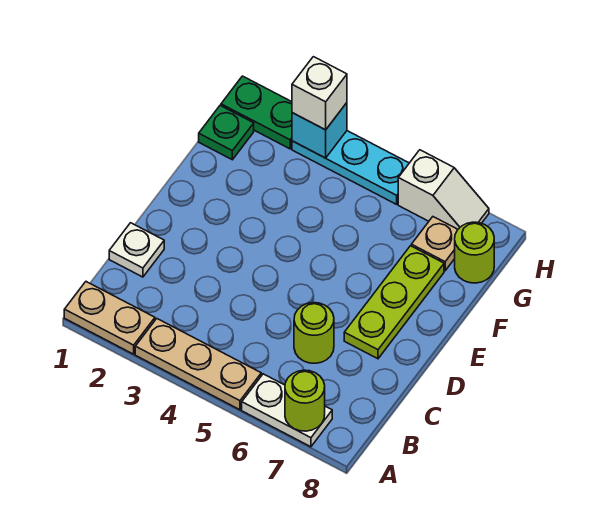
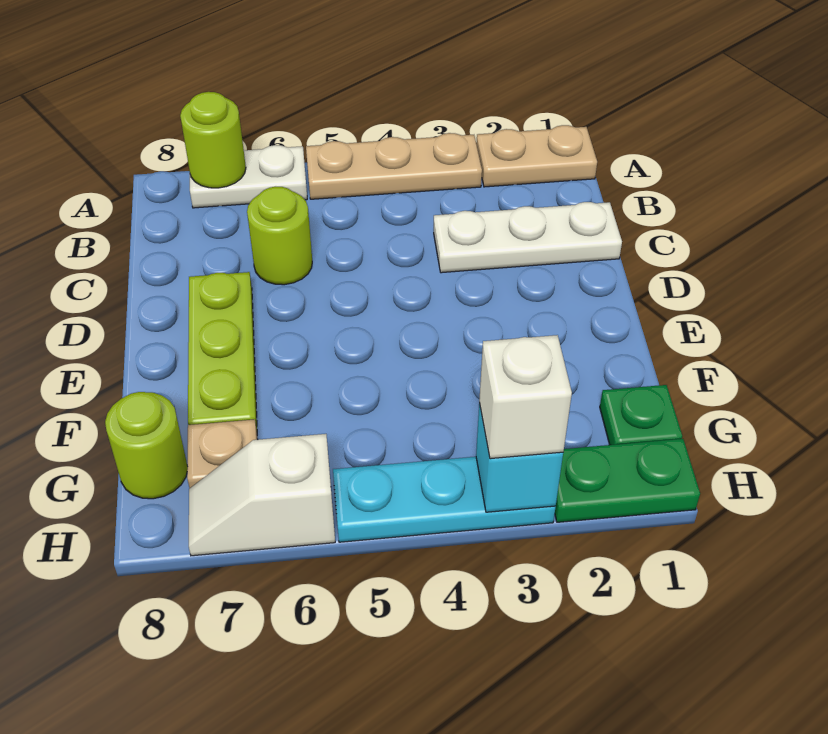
white 1x1 plate [109,223,164,277] -> white 1x3 plate [434,202,622,273]

